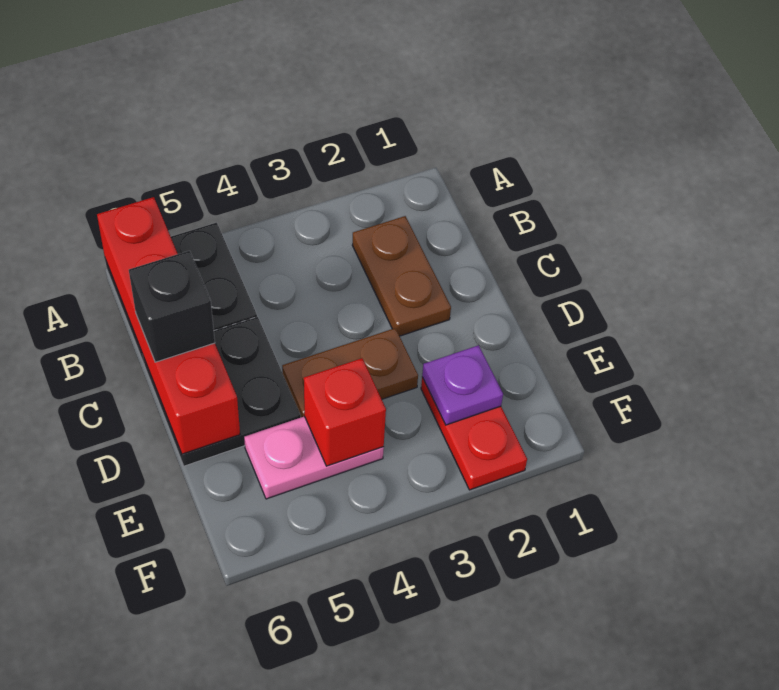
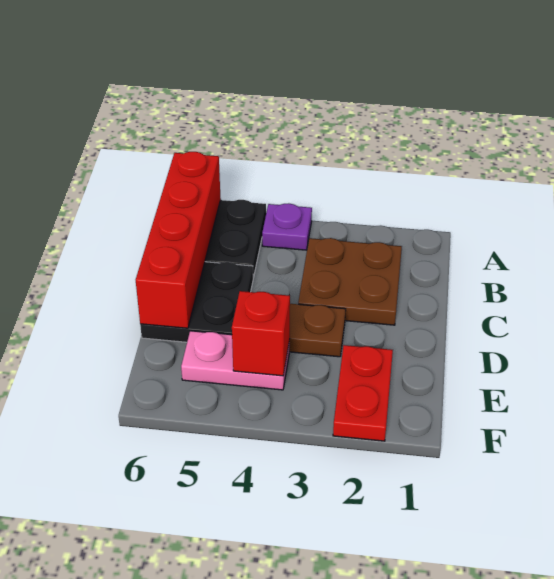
brown 1x2 plate [352,216,451,336] -> brown 2x2 plate [298,238,402,325]
black 1x1 brick [129,251,215,362] -> none
purple 1x1 plate [422,345,503,425] -> purple 1x1 plate moved to [262,203,312,250]

